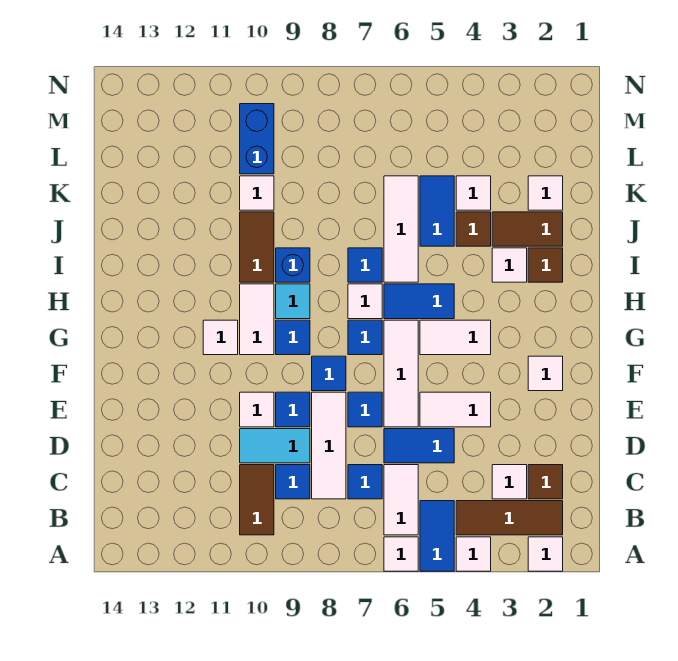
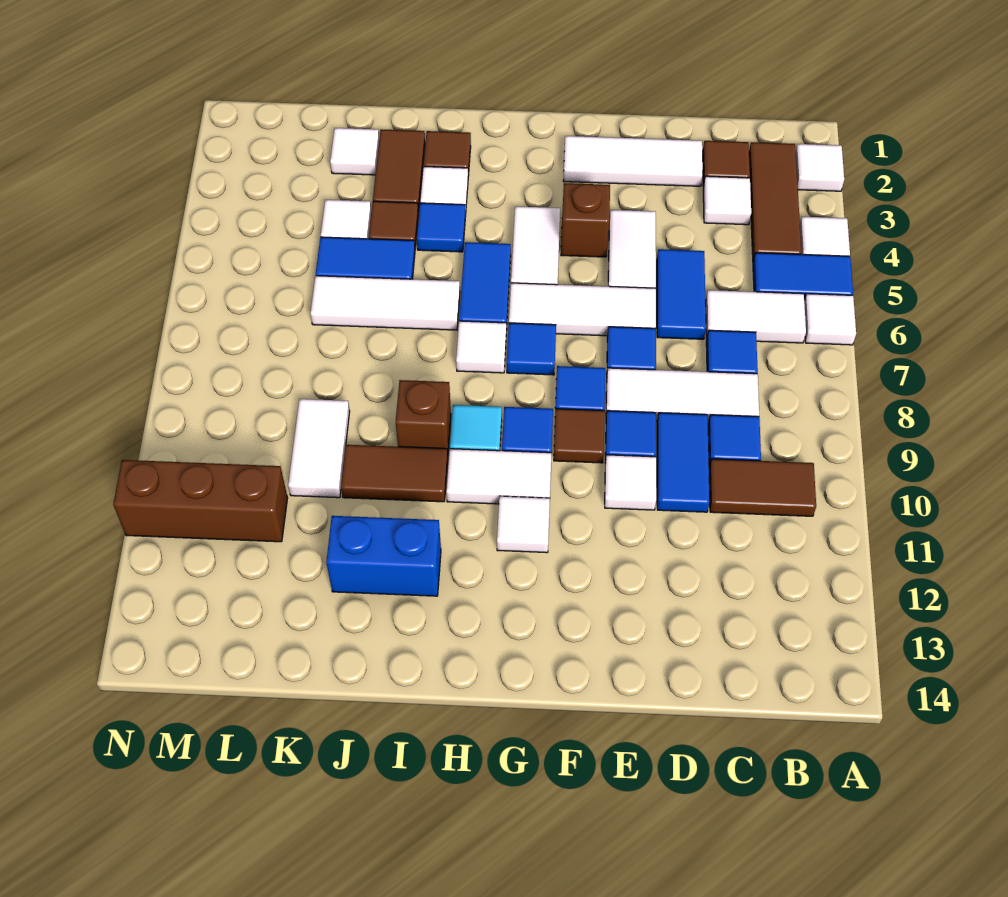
cyan 1x2 tile [240,429,310,463] -> blue 1x2 tile [657,413,710,512]
white 1x1 tile [528,356,563,391] -> white 1x3 tile [563,136,703,186]
none -> brown 1x1 brick [561,183,610,257]
none -> brown 1x1 tile [554,409,605,463]
blue 1x1 tile [348,248,382,282] -> blue 1x1 tile moved to [417,203,466,252]
blue 1x1 brick [276,248,310,282] -> brown 1x1 brick [396,380,451,454]
white 1x1 tile [240,176,274,210] -> white 1x2 tile [288,399,350,498]
blue 1x2 brick [240,104,274,174] -> blue 1x2 brick moved to [326,516,441,596]
none -> brown 1x3 brick [113,460,288,542]

